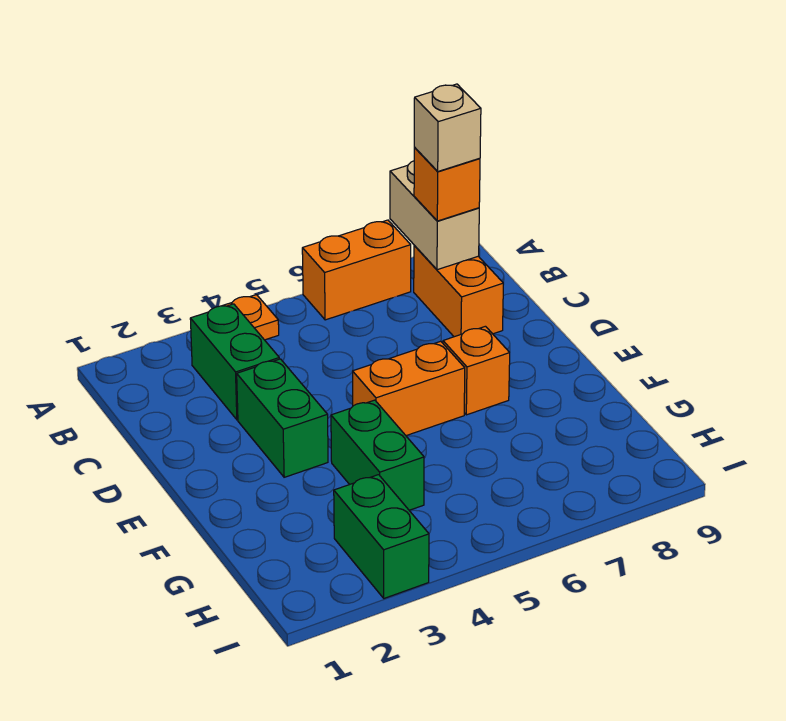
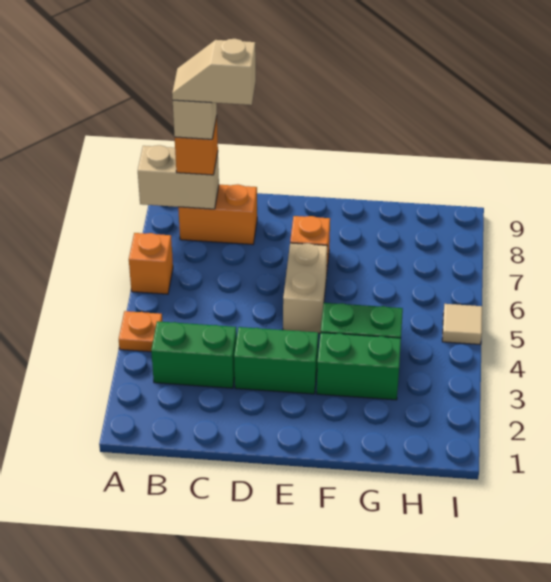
orange 1x2 brick [302,220,411,320] -> orange 1x1 brick [129,233,173,294]
none -> tan 1x2 slope [172,39,256,105]
orange 1x2 brick [353,341,465,436] -> tan 1x2 brick [283,243,327,334]
green 1x2 brick [334,475,429,598] -> green 1x2 brick moved to [317,333,401,400]
none -> tan 1x1 tile [442,304,482,344]

